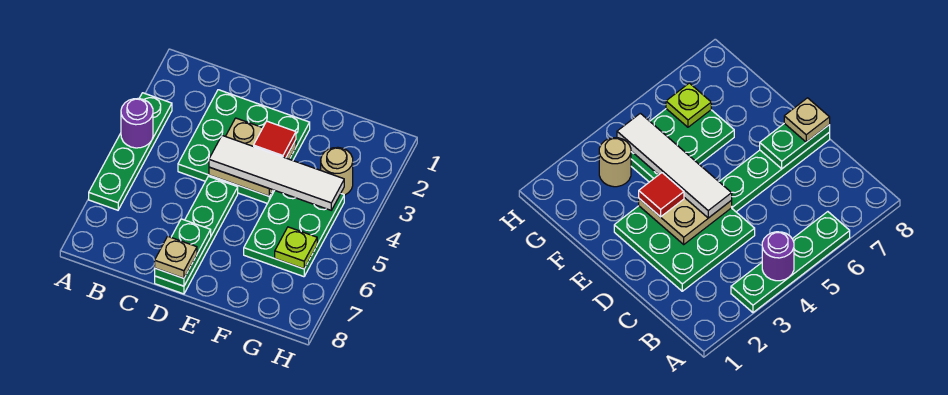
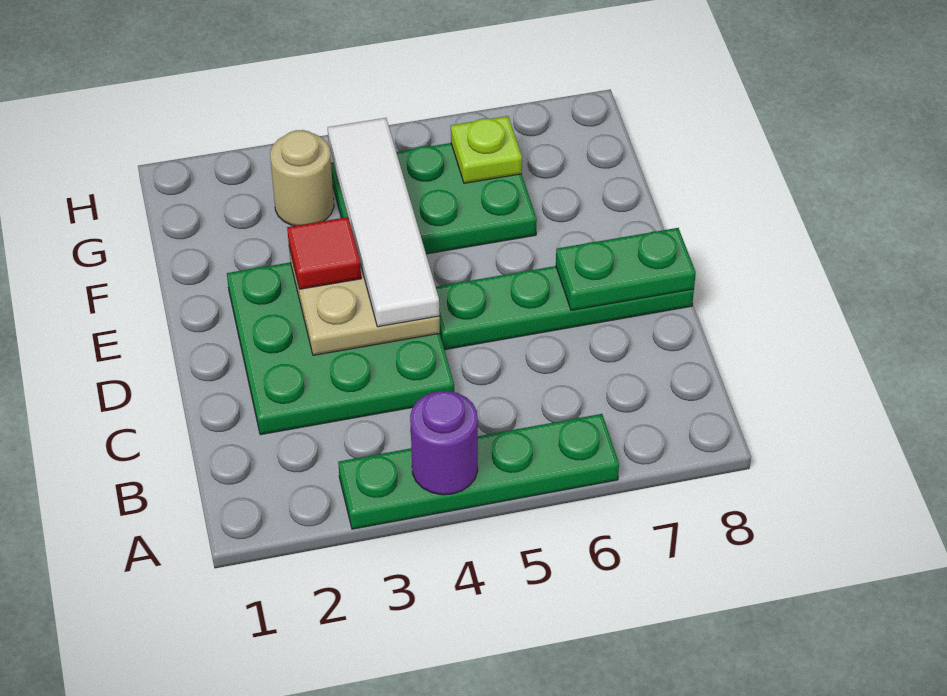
tan 1x1 plate [155,236,197,278] -> none

